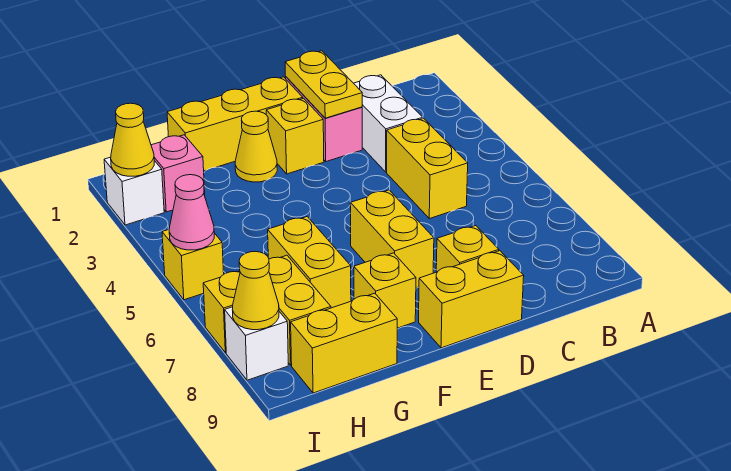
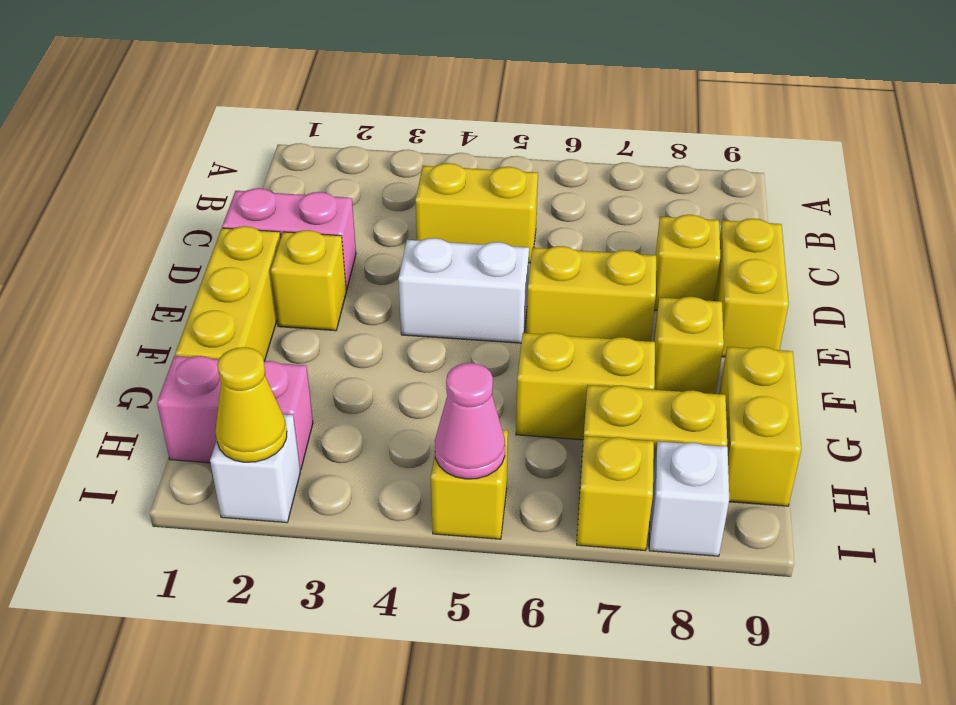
white 1x2 brick [354,75,423,172] -> white 1x2 brick moved to [398,238,529,343]
yellow 1x2 plate [285,51,362,118] -> none
yellow 1x1 cone [235,111,277,182] -> none
pink 1x1 brick [151,135,205,212] -> pink 1x2 brick [157,356,313,470]
yellow 1x1 cone [232,252,279,330] -> none

